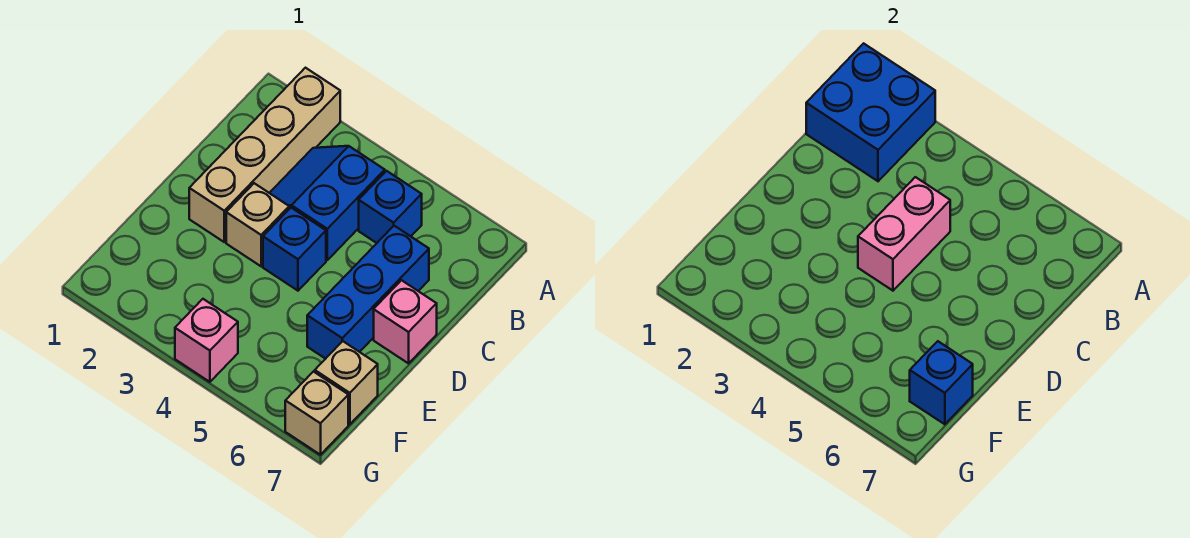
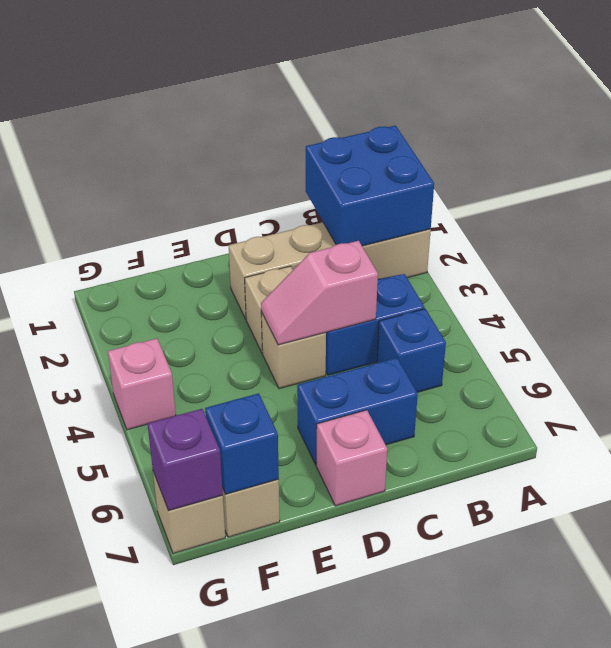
pink 1x2 brick [858,177,950,291] -> pink 1x2 slope [261,241,378,345]
blue 1x3 brick [307,226,429,359] -> blue 1x2 brick [297,358,418,465]
blue 1x1 brick [263,208,326,291] -> tan 1x1 brick [261,312,326,389]
none -> purple 1x1 brick [148,409,223,511]

